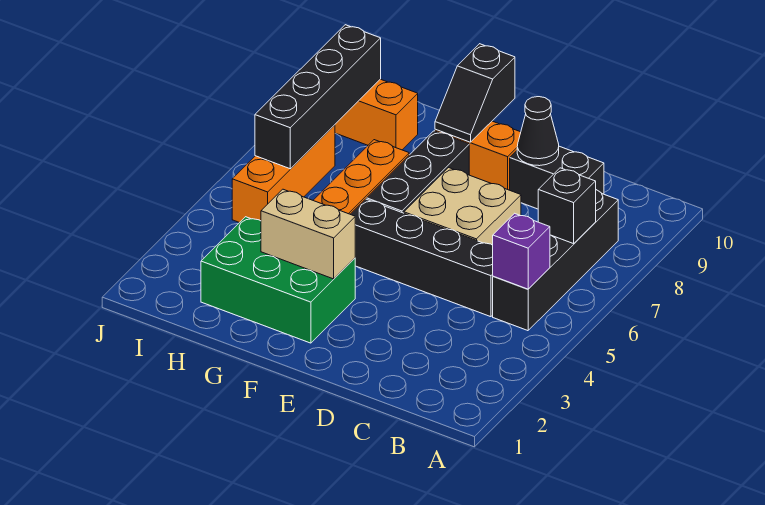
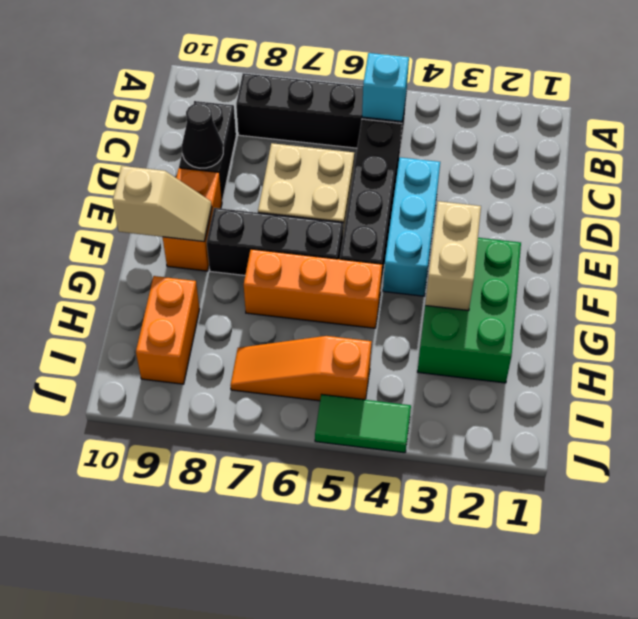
purple 1x1 brick [493,213,550,289] -> cyan 1x1 brick [362,53,409,121]
black 1x1 brick [538,168,596,244] -> none
none -> cyan 1x3 brick [383,157,440,296]
black 1x2 slope [435,44,515,142] -> tan 1x2 slope [113,166,212,242]
orange 1x3 brick [232,125,335,223] -> orange 1x3 slope [230,336,372,401]
black 1x4 brick [255,25,381,169] -> none
none -> green 1x2 tile [315,394,411,453]

